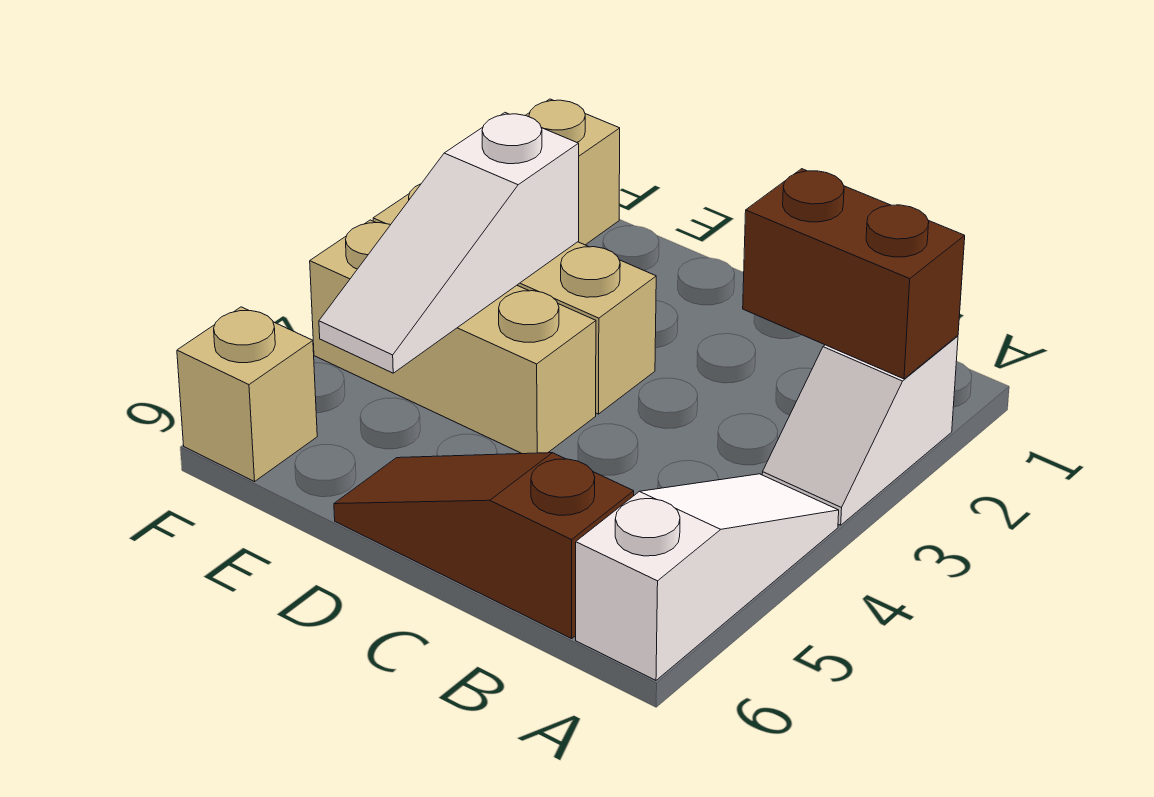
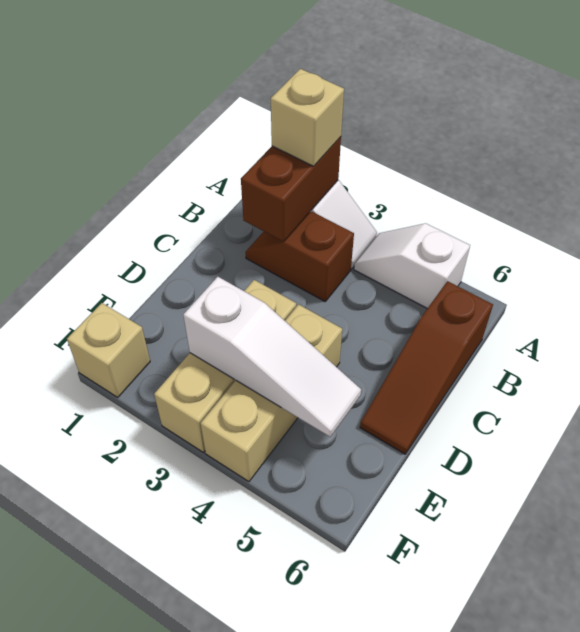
white 1x3 slope [576,474,839,680] -> white 1x2 slope [354,223,470,308]
none -> brown 1x2 slope [246,212,354,301]
tan 1x1 brick [177,307,317,482] -> tan 1x1 brick moved to [271,69,344,166]

